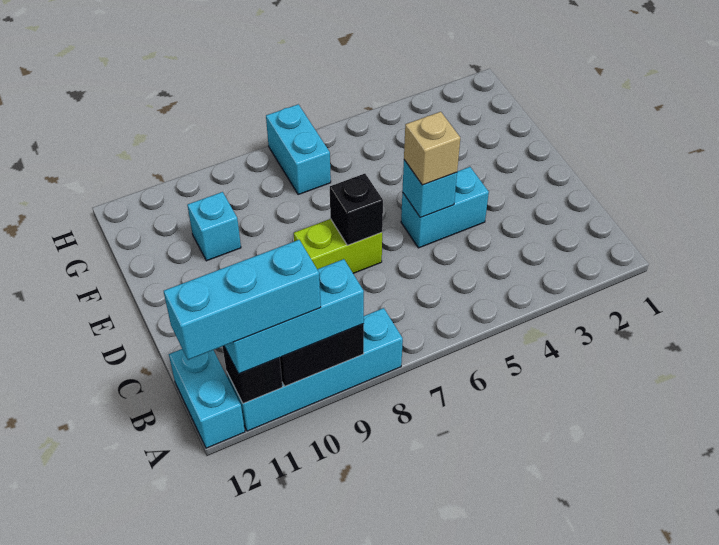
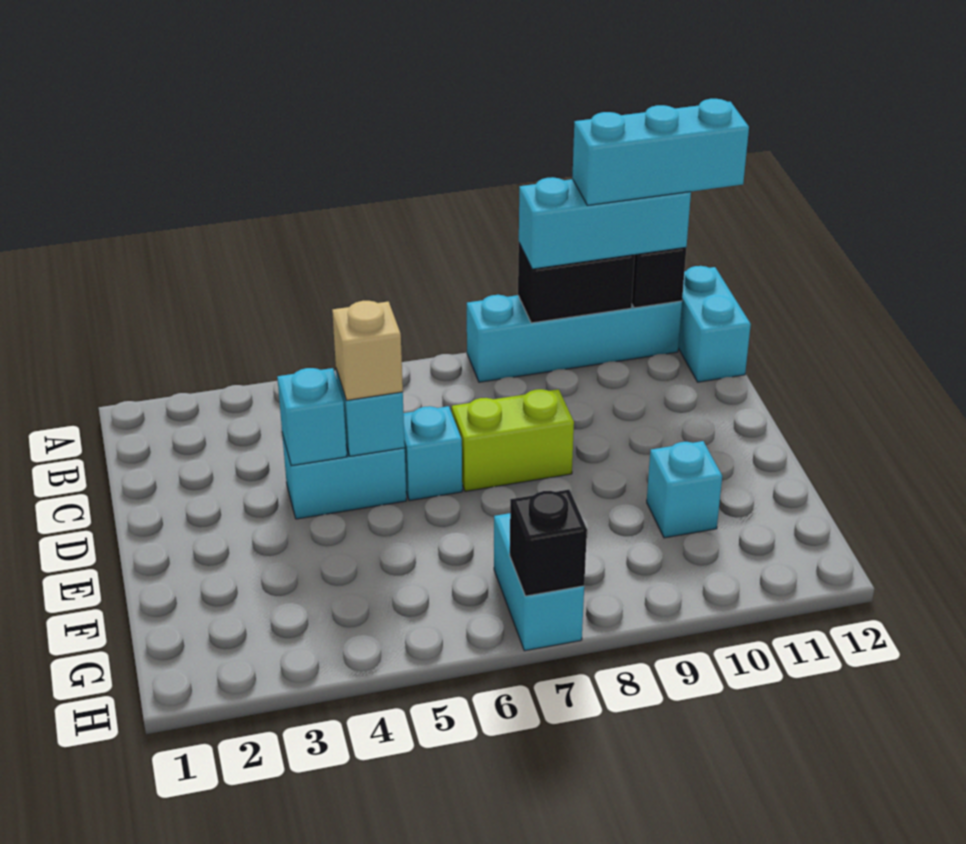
none -> cyan 1x1 brick [277,368,347,466]
none -> cyan 1x1 brick [403,406,462,501]
black 1x1 brick [330,174,383,245] -> black 1x1 brick moved to [510,490,587,596]

